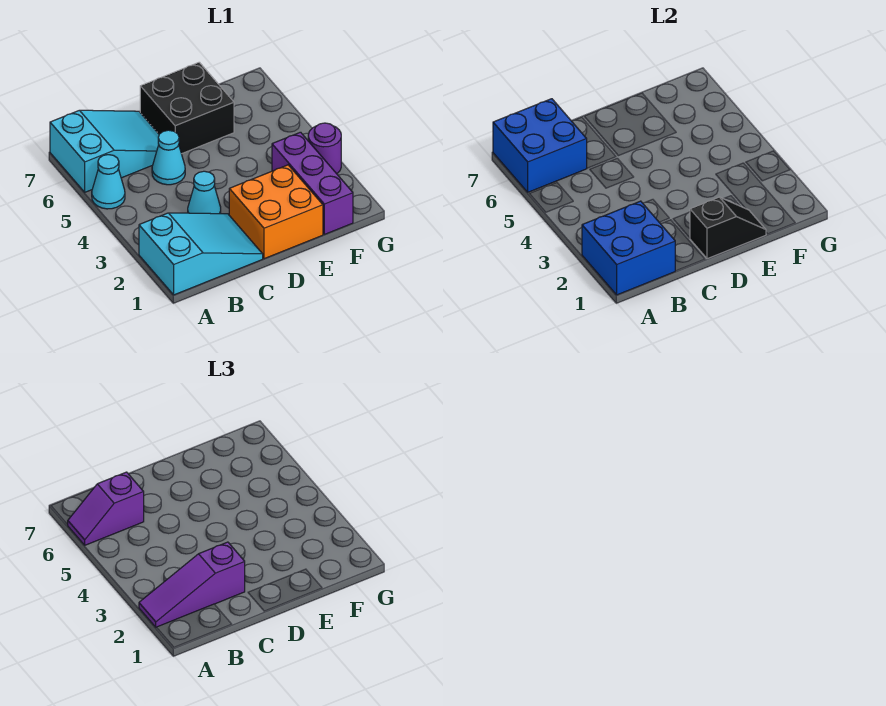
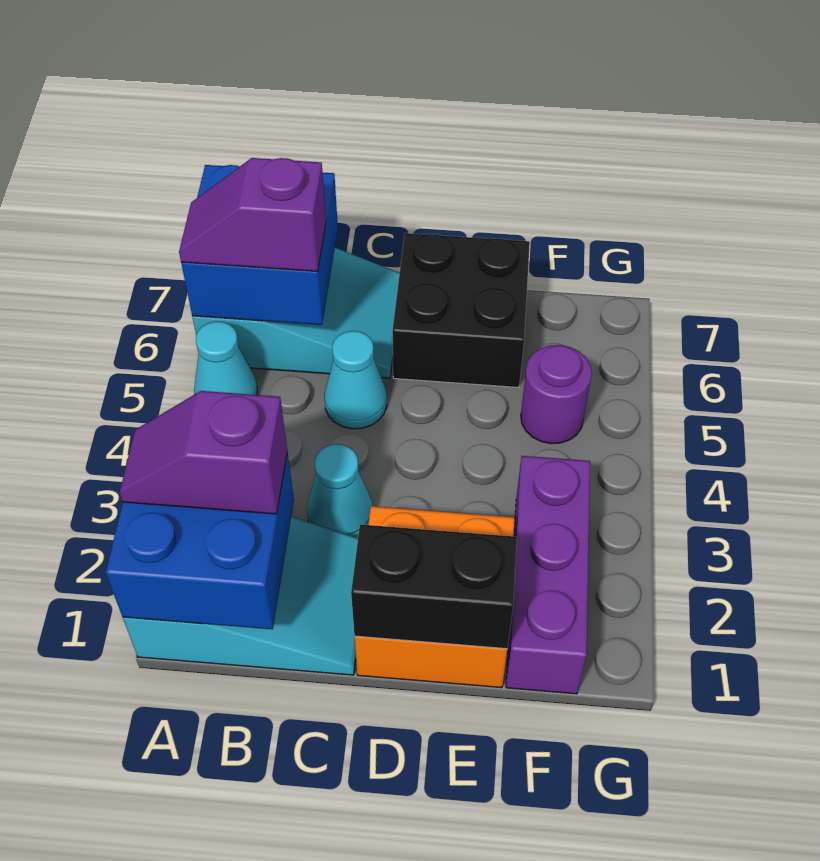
purple 1x3 slope [139,542,245,627] -> purple 1x2 slope [120,391,287,514]
black 1x2 slope [690,197,766,259] -> black 1x2 brick [351,524,517,649]
purple 1x1 round brick [308,123,341,174] -> purple 1x1 round brick moved to [521,345,592,444]

